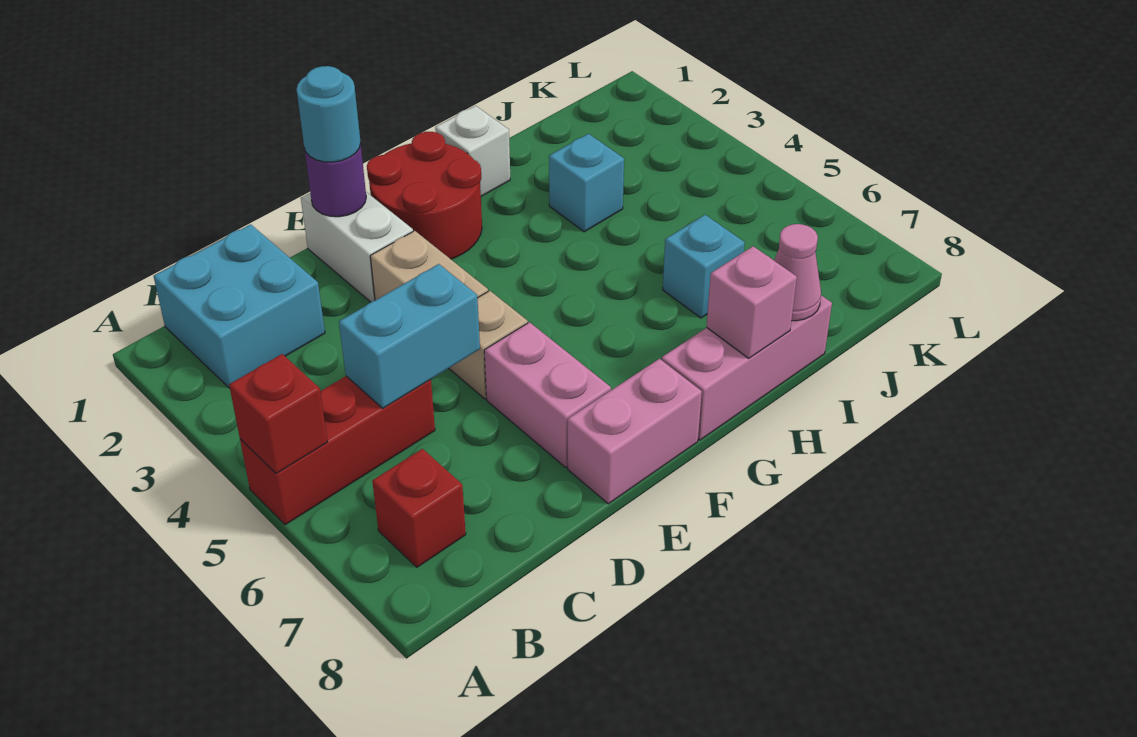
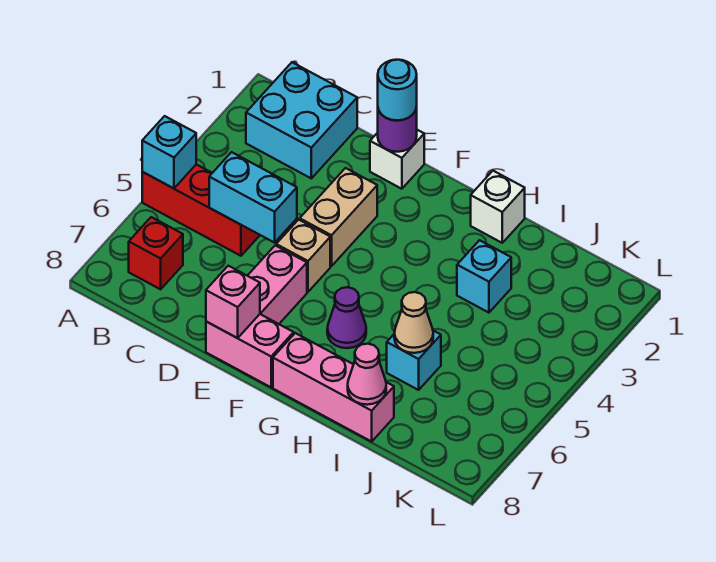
red 1x1 brick [229,354,328,474] -> cyan 1x1 brick [142,116,196,188]
white 1x2 brick [301,192,413,302] -> white 1x1 brick [370,130,424,189]
red 2x2 round brick [367,132,482,259] -> none
none -> purple 1x1 cone [327,287,366,348]
pink 1x1 brick [707,246,797,358] -> pink 1x1 brick moved to [206,266,260,338]
none -> tan 1x1 cone [394,292,433,353]

